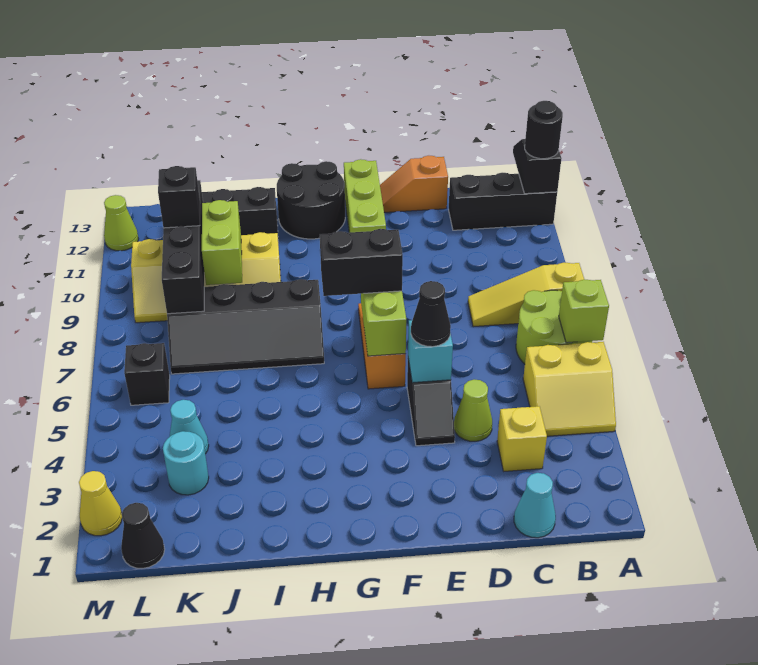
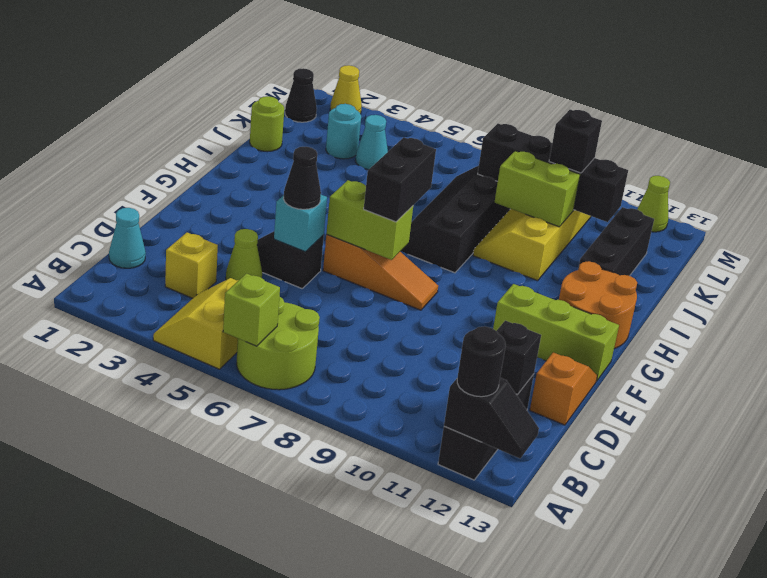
yellow 1x3 slope [468,262,584,327] -> none
black 2x2 round brick [277,161,345,239] -> orange 2x2 round brick [559,261,637,349]
none -> lime 1x1 round brick [250,96,284,152]
black 1x1 brick [124,343,170,405] -> black 1x1 brick moved to [497,321,541,395]

